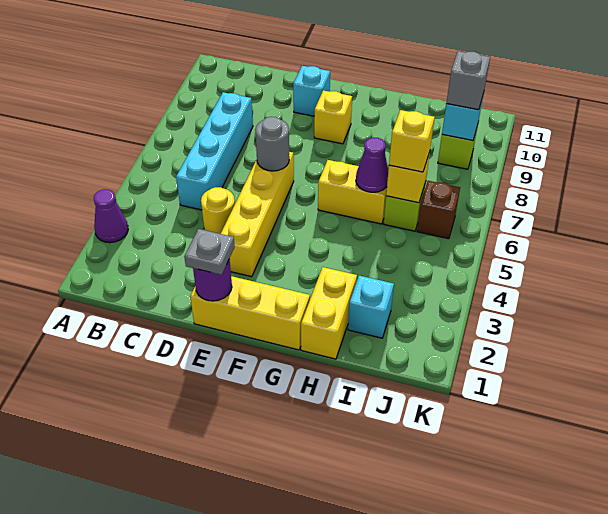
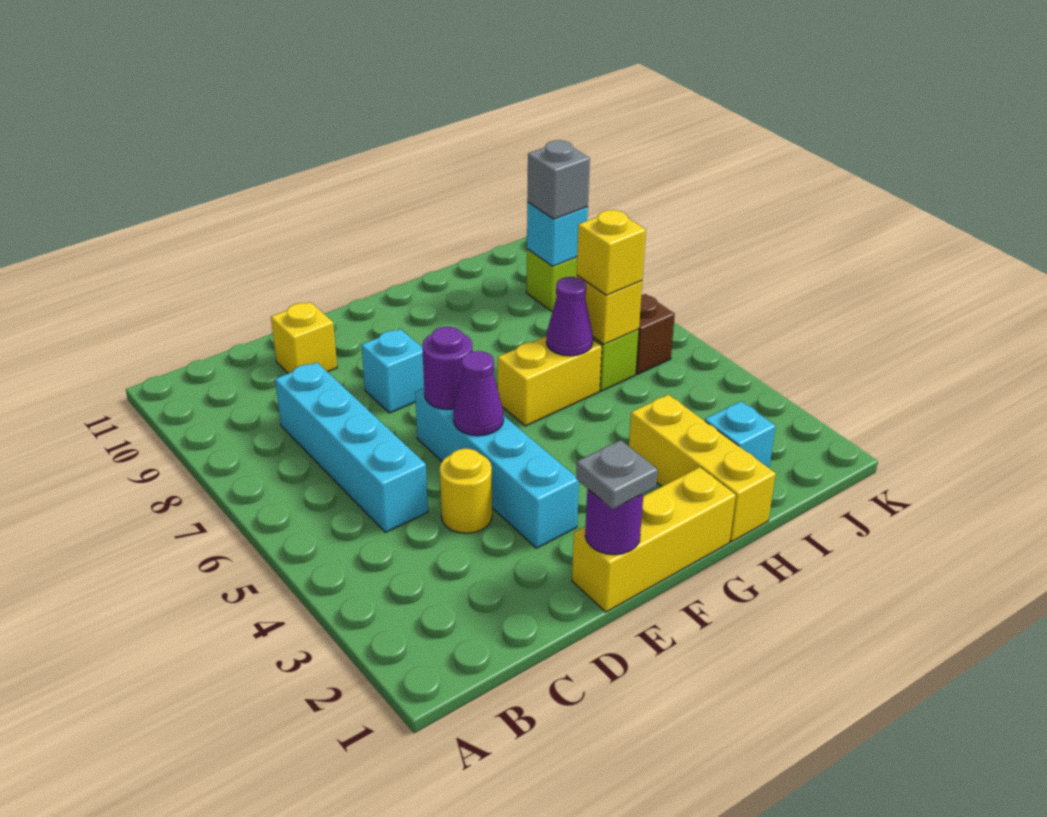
purple 1x1 cone [94,189,128,243] -> purple 1x1 cone moved to [453,351,504,436]
yellow 1x4 brick [221,152,294,277] -> cyan 1x4 brick [415,388,579,548]
grey 1x1 round brick [255,117,289,171] -> purple 1x1 round brick [422,327,473,409]
cyan 1x1 brick [293,66,330,116] -> cyan 1x1 brick moved to [362,329,424,413]
yellow 1x1 brick [314,90,352,144] -> yellow 1x1 brick moved to [271,302,337,373]
yellow 1x2 brick [301,267,357,359] -> yellow 1x3 brick [629,395,776,542]

